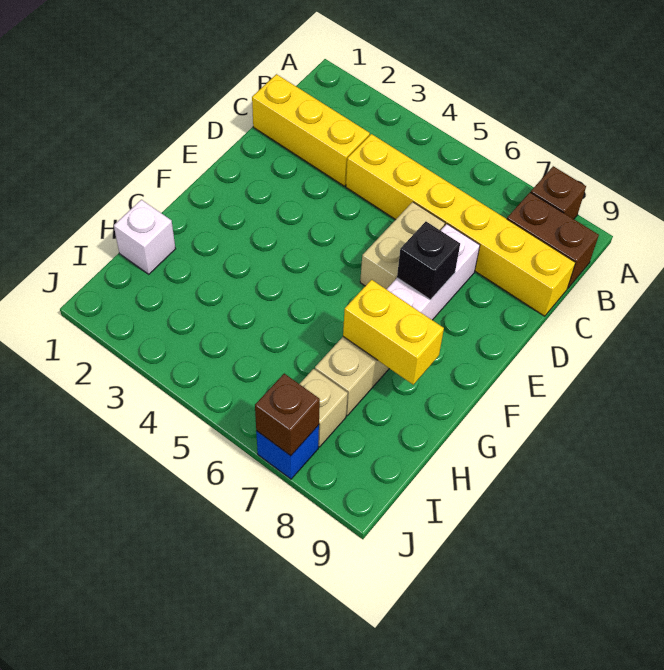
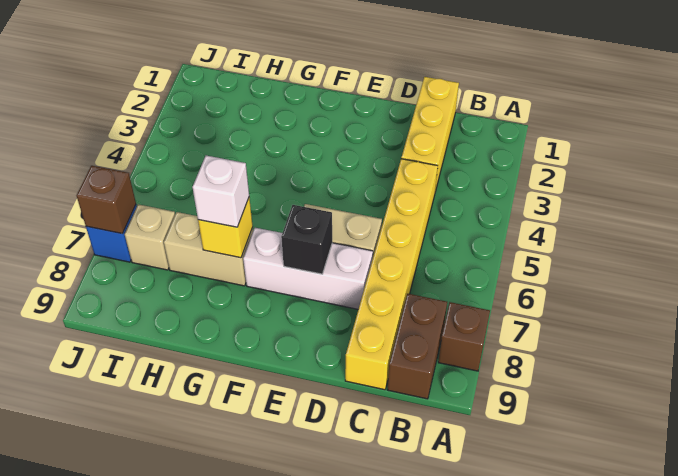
yellow 1x2 brick [343,280,444,385] -> yellow 1x1 brick [198,198,253,258]
white 1x1 brick [114,200,175,274] -> white 1x1 brick moved to [192,156,249,227]

